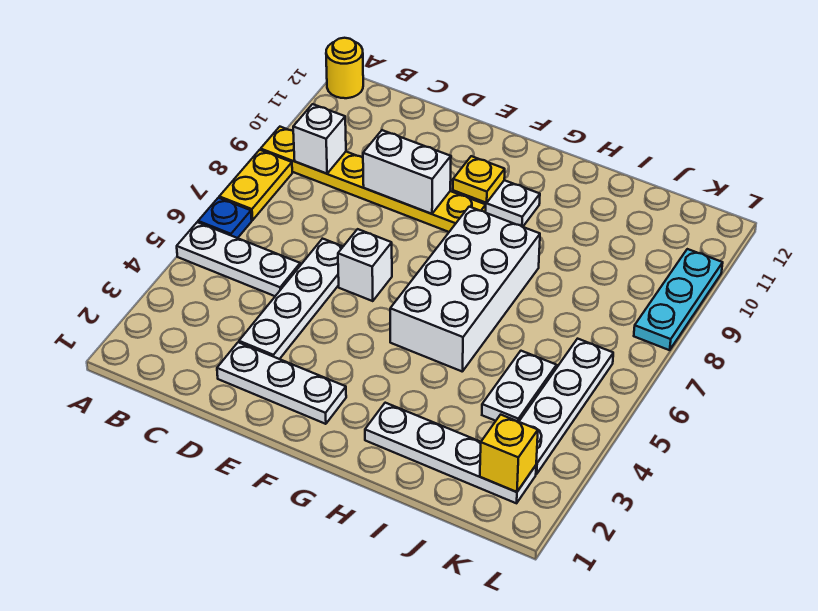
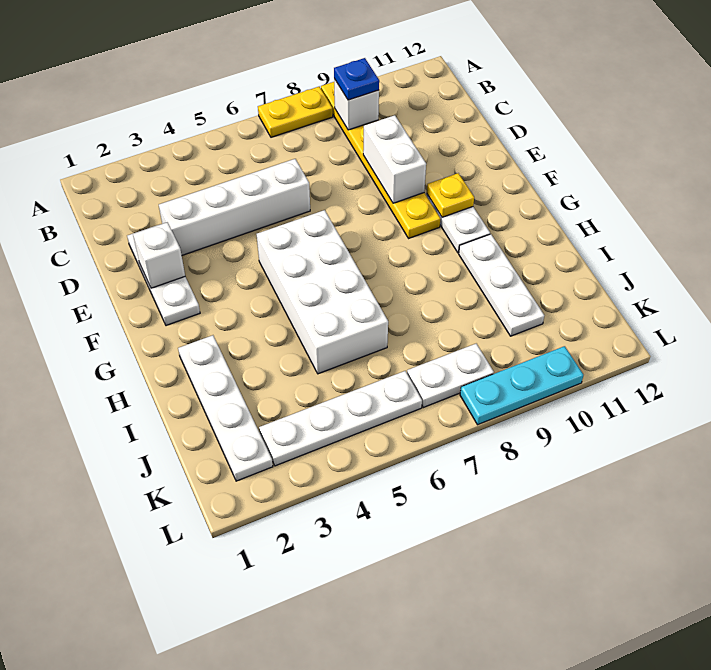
white 1x3 plate [177,222,300,296] -> white 1x3 plate moved to [459,234,544,336]
blue 1x1 plate [198,198,252,238] -> blue 1x1 plate moved to [334,58,379,100]
yellow 1x1 round brick [326,38,363,98] -> none
white 1x4 plate [239,239,343,359] -> white 1x4 brick [159,159,310,255]
white 1x1 brick [338,229,392,301] -> white 1x1 brick moved to [133,222,185,288]
white 2x4 brick [390,207,540,371] -> white 2x4 brick turned to [257,210,388,374]
white 1x2 plate [482,351,557,422] -> white 1x2 plate moved to [407,344,494,407]
yellow 1x1 brick [480,415,538,492] -> none

